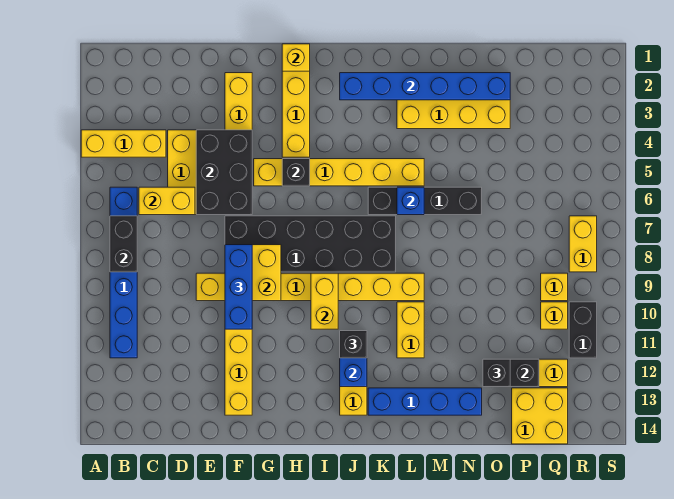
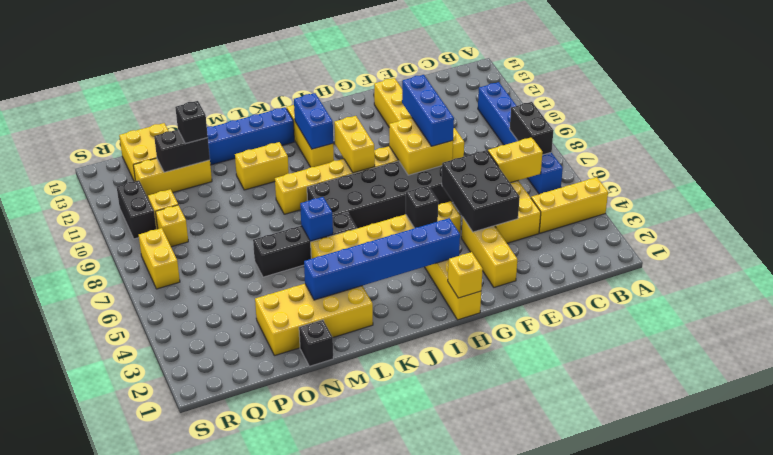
blue 1x6 brick [340,73,510,100] -> blue 1x6 brick moved to [304,218,460,300]
black 1x1 brick [340,331,367,358] -> black 1x1 brick moved to [299,320,333,366]
yellow 1x2 brick [397,302,424,358] -> yellow 1x2 brick turned to [235,142,289,190]

